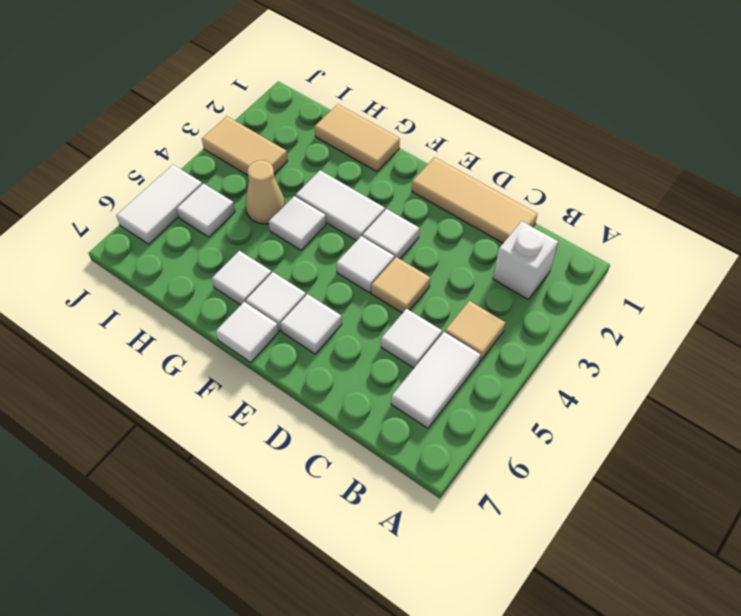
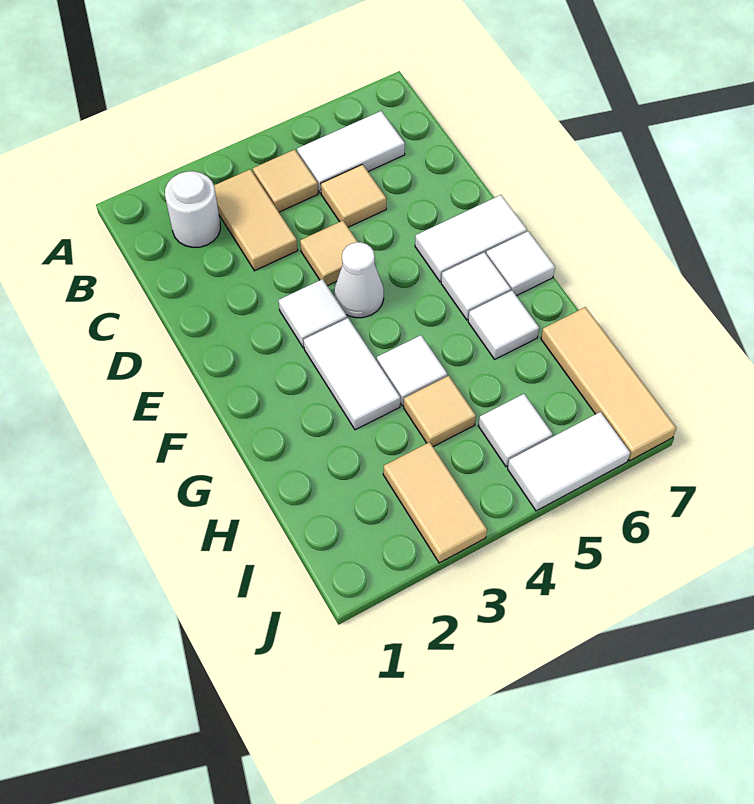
white 1x1 brick [493,221,558,299] -> white 1x1 round brick [165,171,220,247]
tan 1x3 tile [412,157,538,243] -> tan 1x3 tile moved to [541,307,676,461]
white 1x1 tile [381,309,442,368] -> tan 1x1 tile [321,164,386,227]
white 1x1 tile [336,236,394,293] -> white 1x1 cone [334,242,384,318]
white 1x1 tile [280,294,342,354] -> white 1x2 tile [415,195,527,282]
tan 1x2 tile [315,104,400,172] -> tan 1x2 tile moved to [214,169,298,271]
tan 1x1 cone [245,160,285,224] -> tan 1x1 tile [404,376,476,447]

